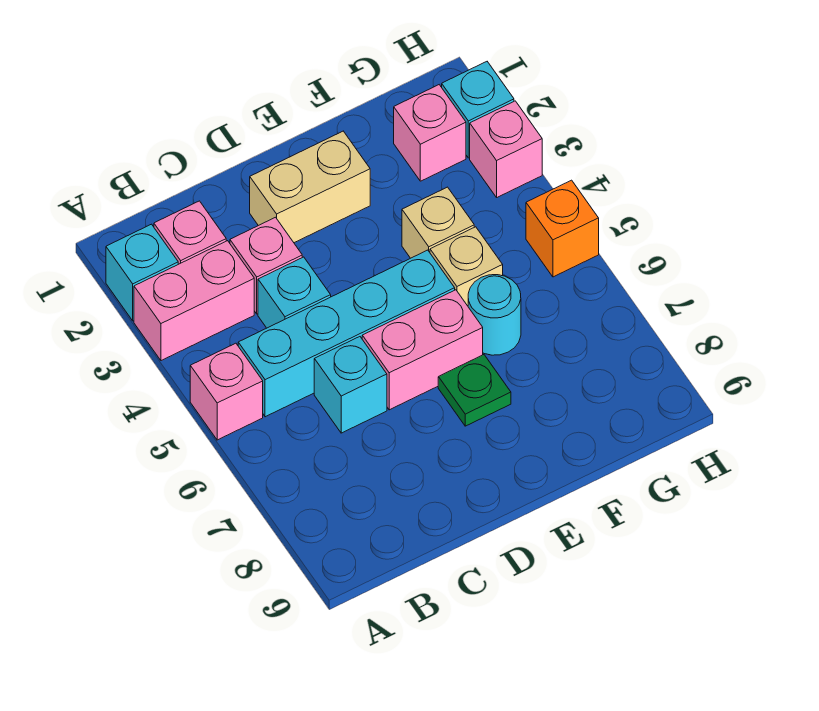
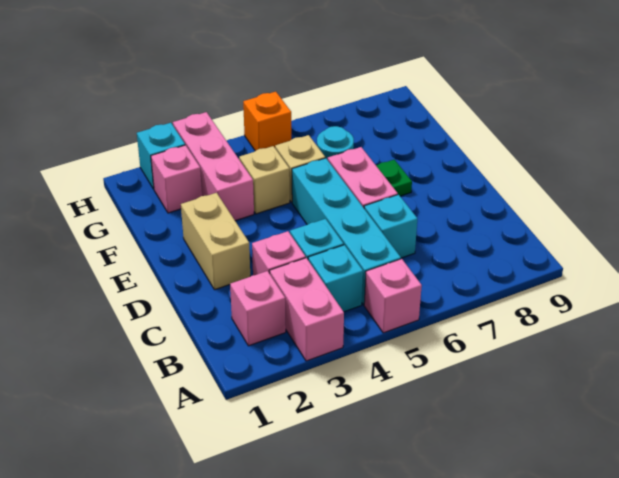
cyan 1x1 brick [106,224,178,321] -> cyan 1x1 brick moved to [308,245,363,312]
pink 1x1 brick [470,101,542,197] -> pink 1x3 brick [173,112,254,221]

